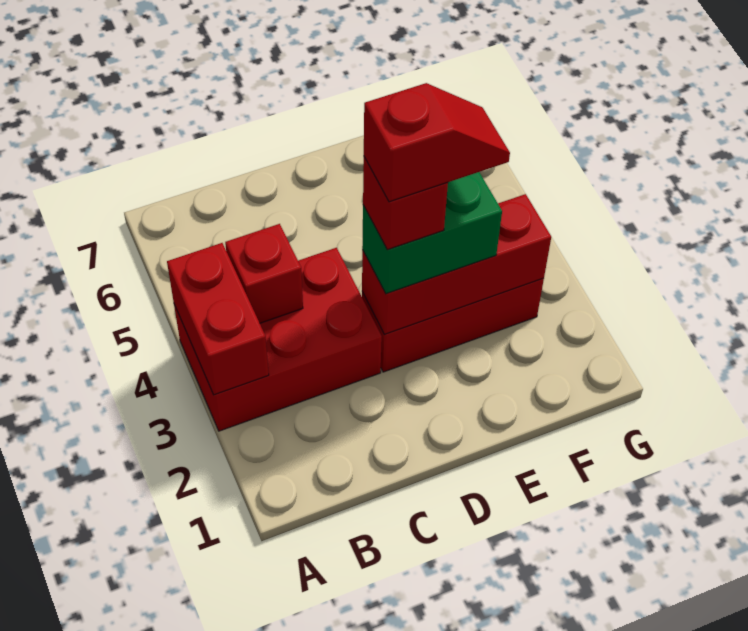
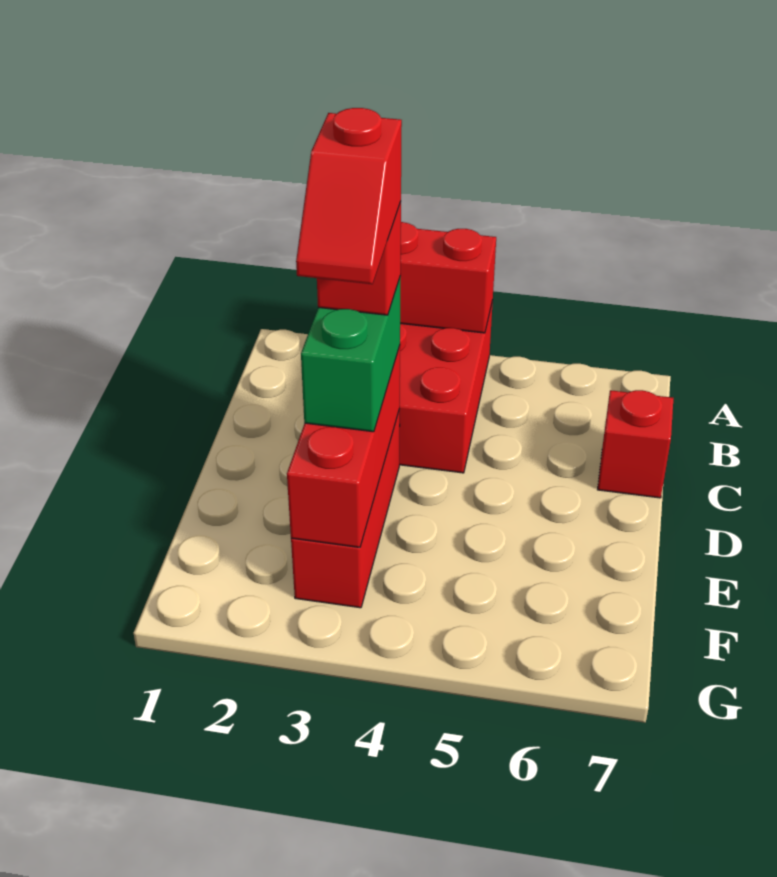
red 1x1 brick [225,224,303,323] -> red 1x1 brick moved to [598,390,673,498]

